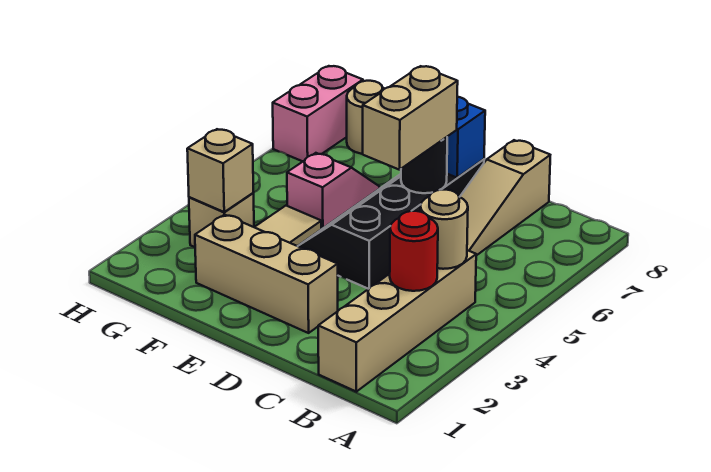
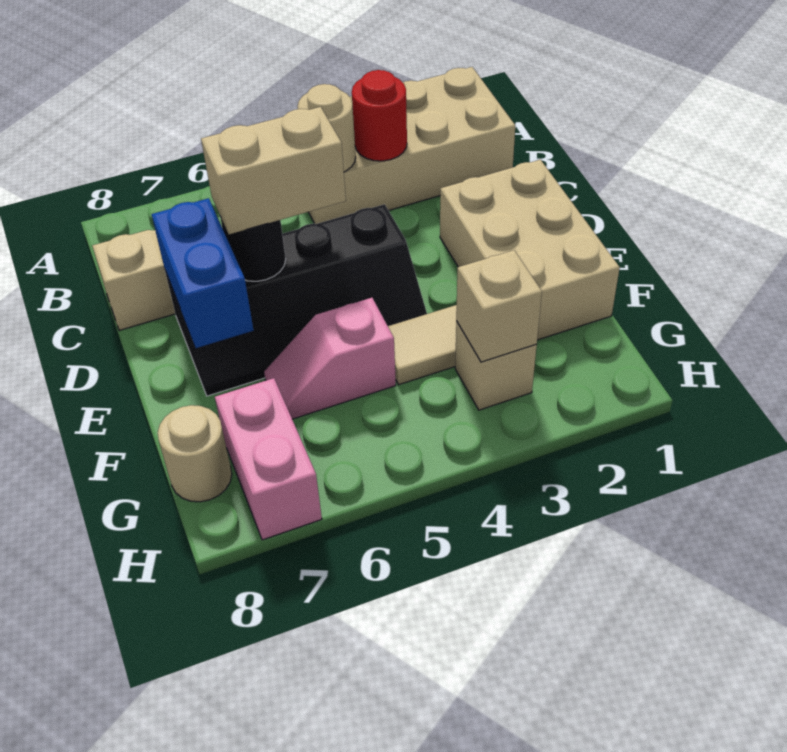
tan 1x4 brick [318,250,476,392] -> tan 2x4 brick [309,67,515,224]
tan 1x3 brick [195,215,338,333] -> tan 2x3 brick [440,160,620,340]
pink 1x2 brick [273,66,363,162] -> pink 1x2 brick turned to [215,378,322,540]

